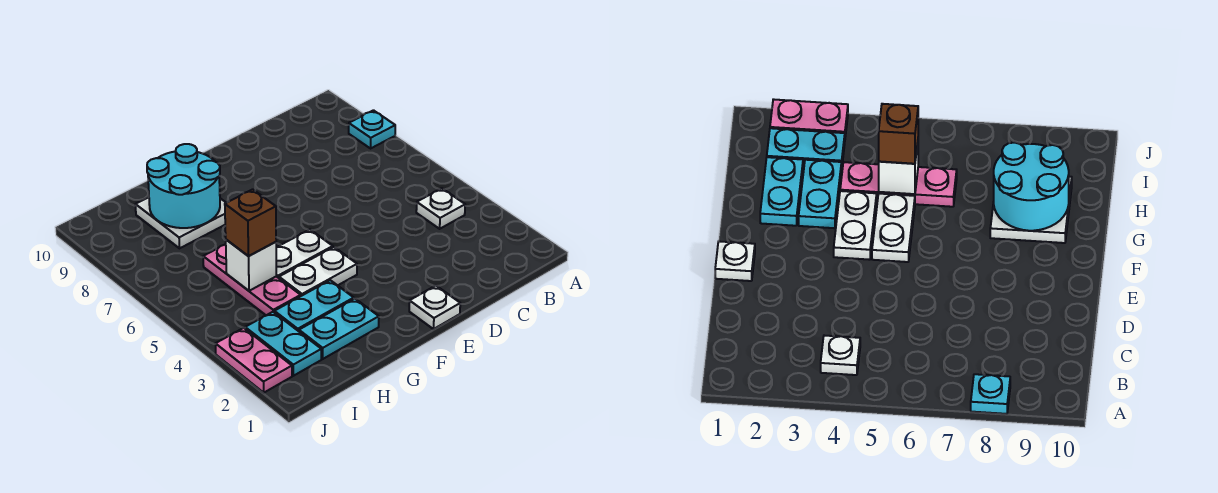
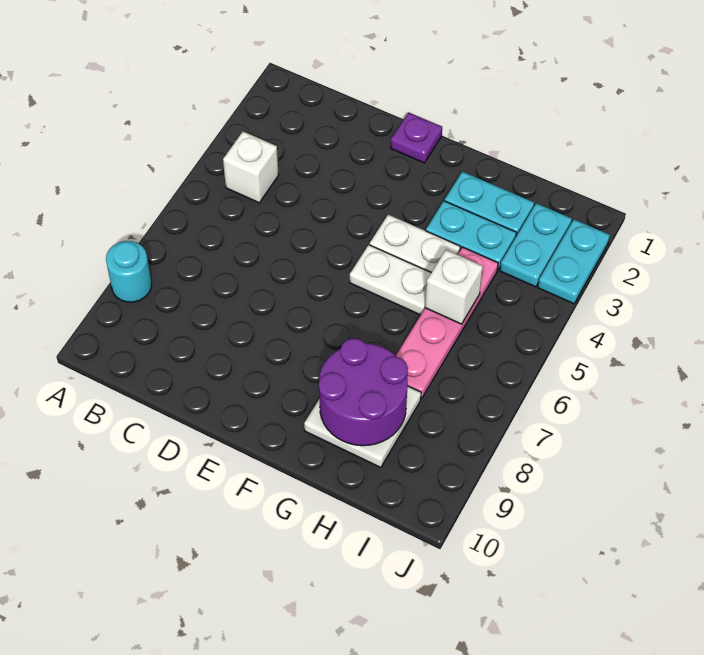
cyan 1x1 plate [349,110,395,148] -> cyan 1x1 round brick [106,241,152,302]
white 1x1 plate [416,188,465,229] -> white 1x1 brick [223,131,279,203]
white 1x1 plate [409,286,460,329] -> purple 1x1 plate [391,112,442,163]
cyan 2x2 round brick [147,144,220,228] -> purple 2x2 round brick [319,338,408,446]
pink 1x3 plate [203,245,301,315] -> pink 1x4 plate [396,247,498,399]
brown 1x1 brick [225,189,276,256] -> none
pink 1x2 plate [216,328,292,393] -> cyan 1x2 plate [538,219,610,304]

